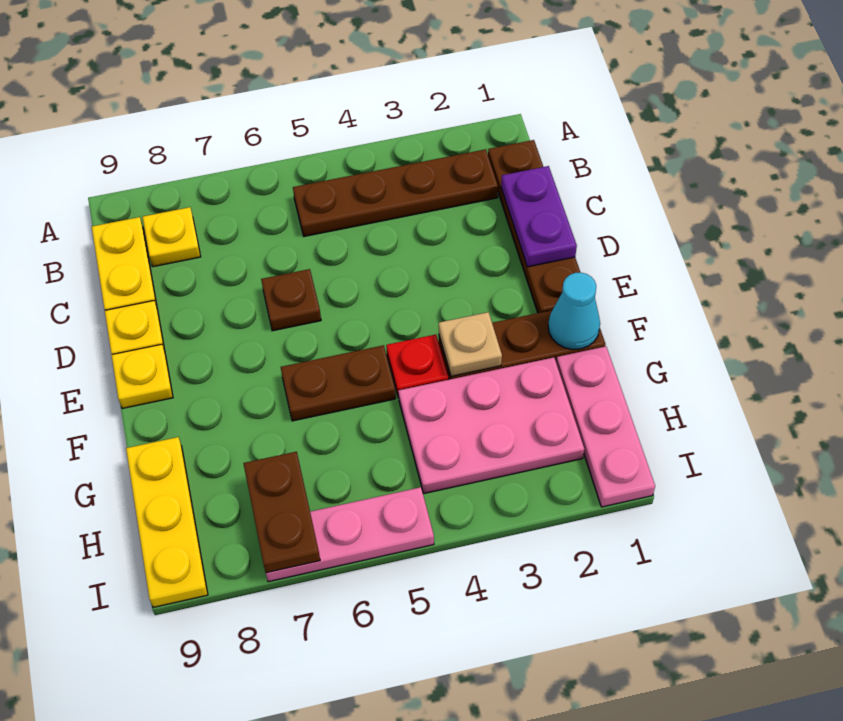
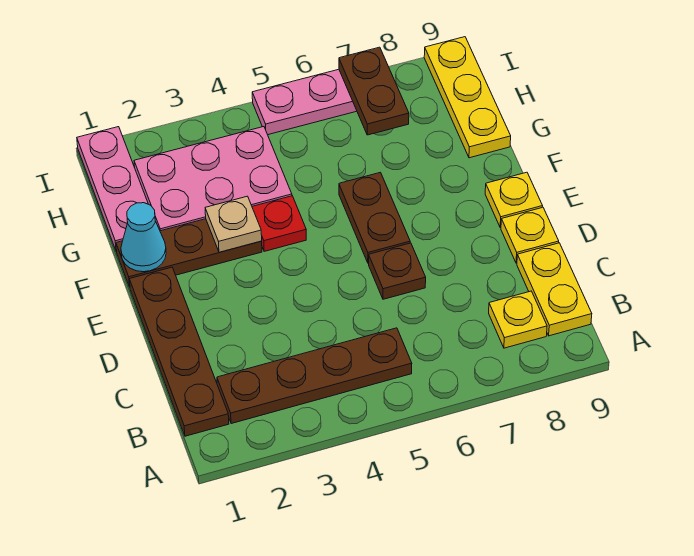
purple 1x2 plate [501,166,577,267] -> none
brown 1x2 plate [281,345,396,421] -> brown 1x2 plate turned to [339,172,410,263]

